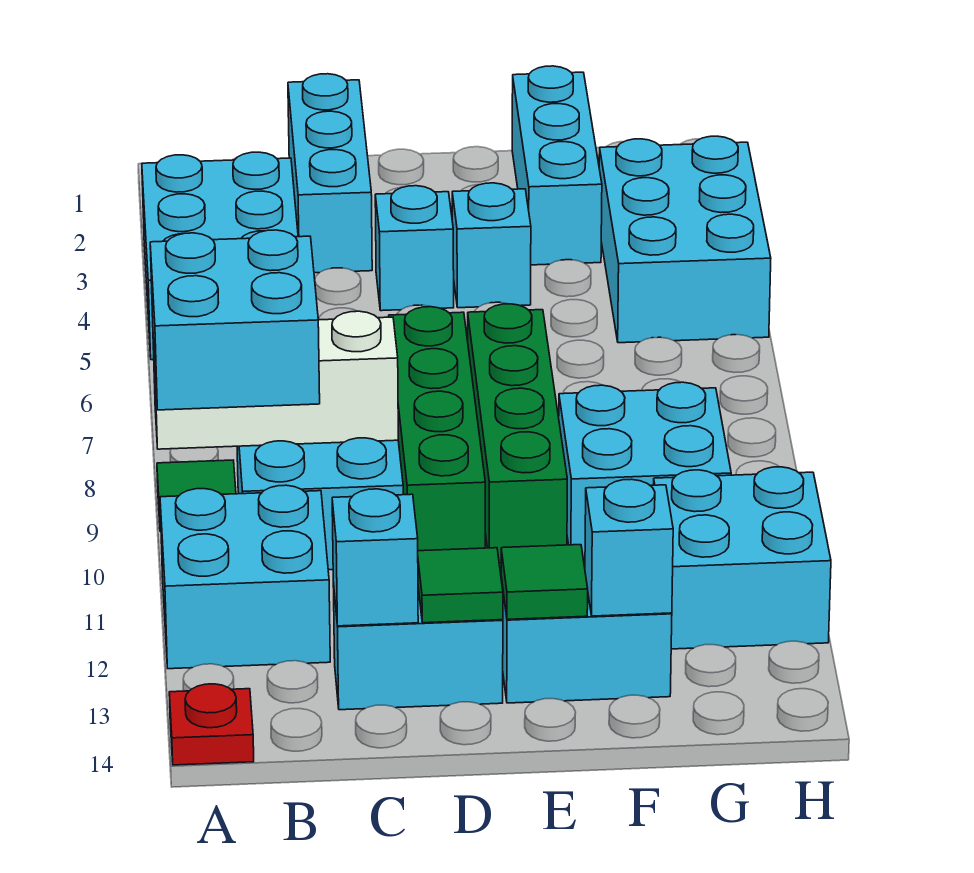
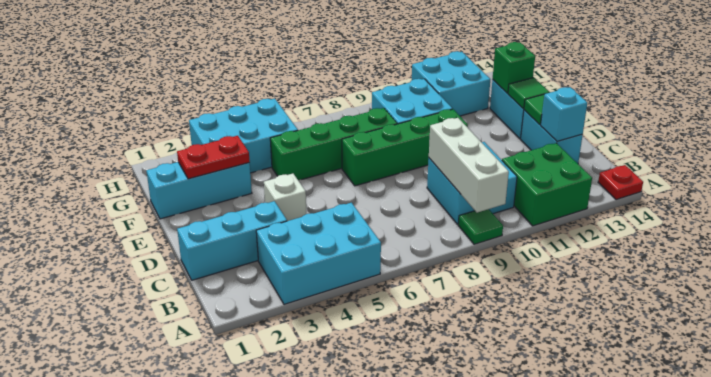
cyan 2x2 brick [150,230,320,410] -> none
cyan 2x2 brick [160,485,330,669] -> green 2x2 brick [502,143,592,226]
cyan 1x1 brick [375,186,454,311] -> white 1x1 brick [264,174,306,221]
green 1x4 brick [389,307,485,551] -> green 1x4 brick moved to [270,108,397,180]
cyan 1x1 brick [452,183,531,308] -> none
none -> red 1x2 plate [177,136,250,179]
cyan 1x1 brick [585,479,673,616] -> green 1x1 brick [493,42,535,93]

